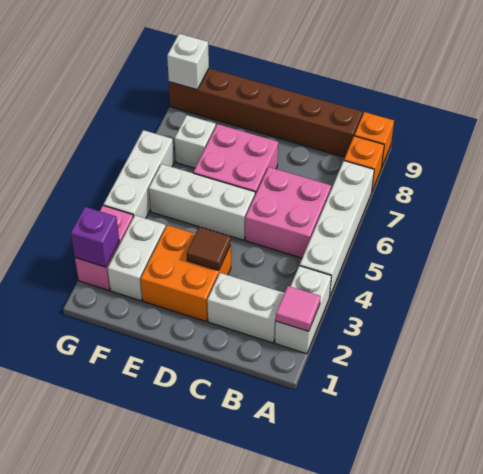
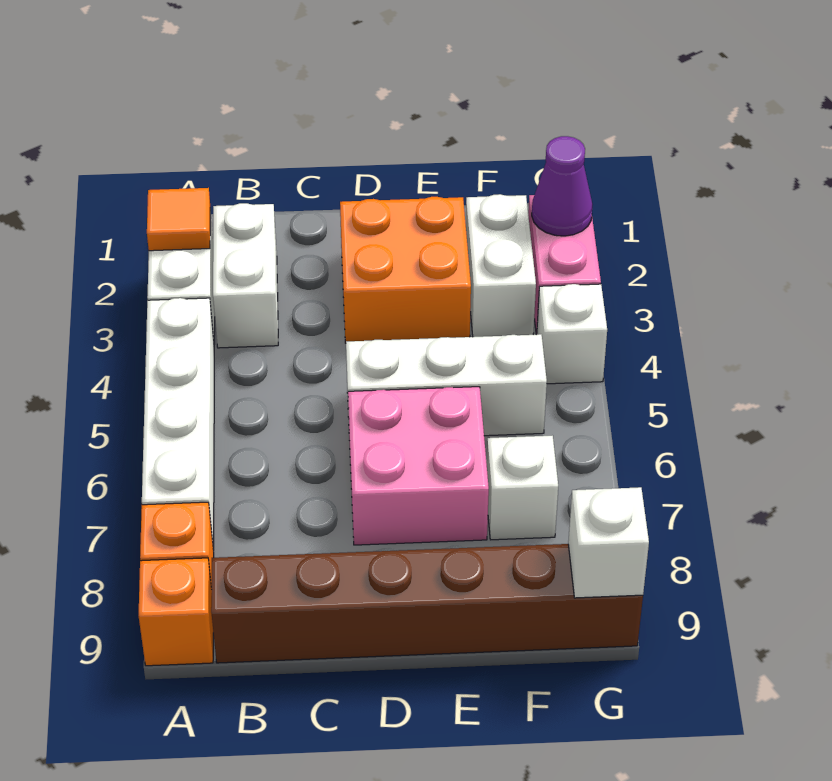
pink 1x1 tile [276,286,321,331] -> orange 1x1 tile [147,188,210,251]
white 1x2 brick [207,273,284,343] -> white 1x2 brick turned to [213,203,278,348]
pink 2x2 brick [245,167,331,258] -> none
brown 1x1 tile [187,227,231,270] -> none
purple 1x1 brick [71,207,119,267] -> purple 1x1 cone [532,136,593,236]
white 1x3 brick [104,130,174,218] -> white 1x1 brick [537,284,607,384]

